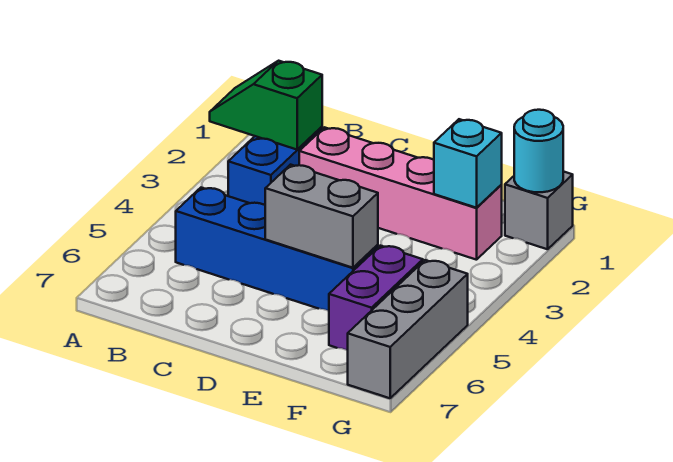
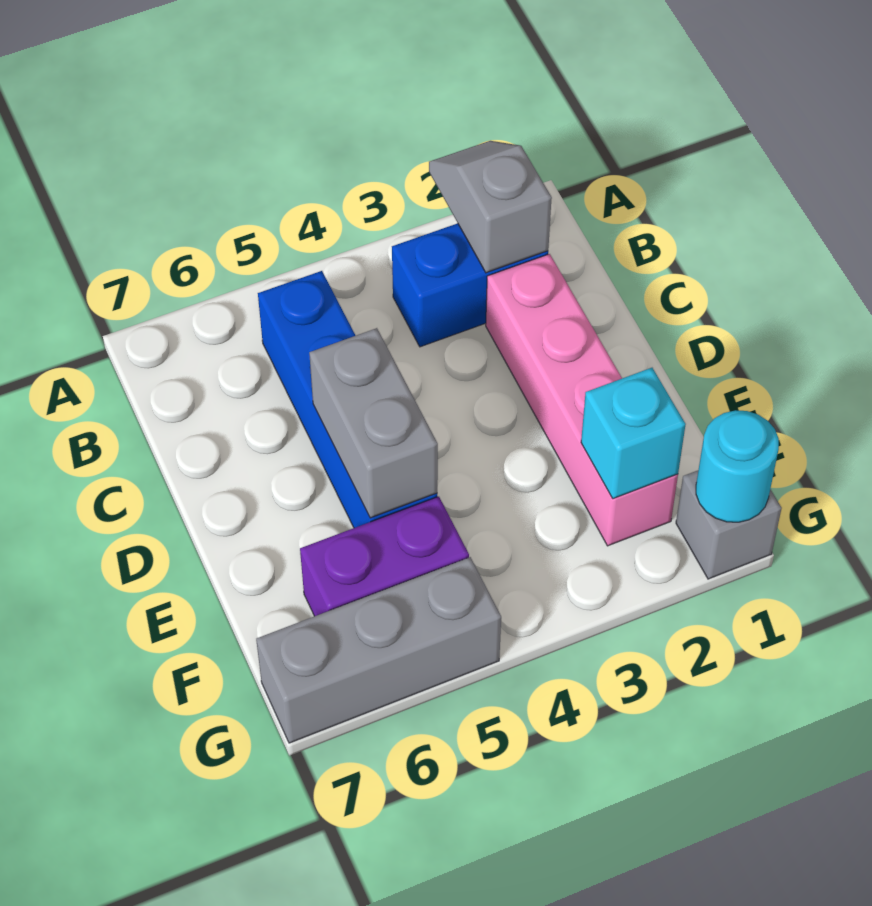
green 1x2 slope [210,61,322,150] -> grey 1x2 slope [429,141,552,273]

